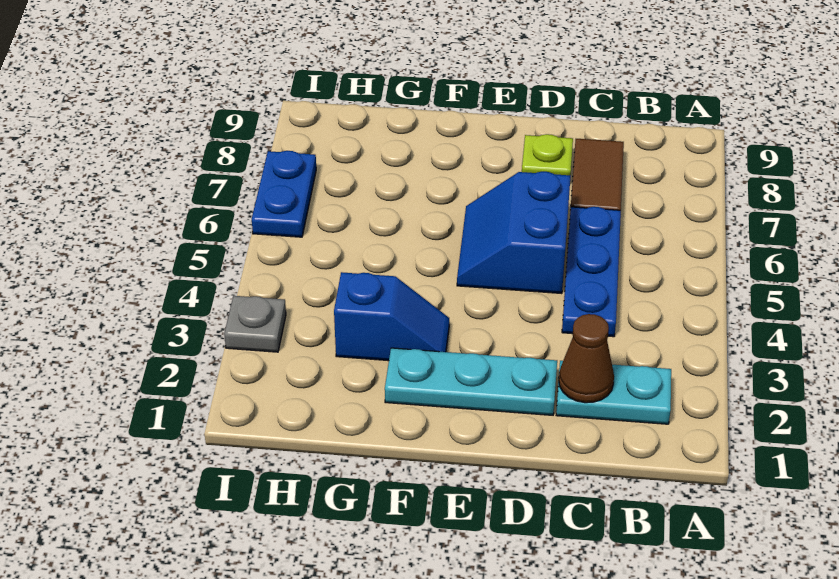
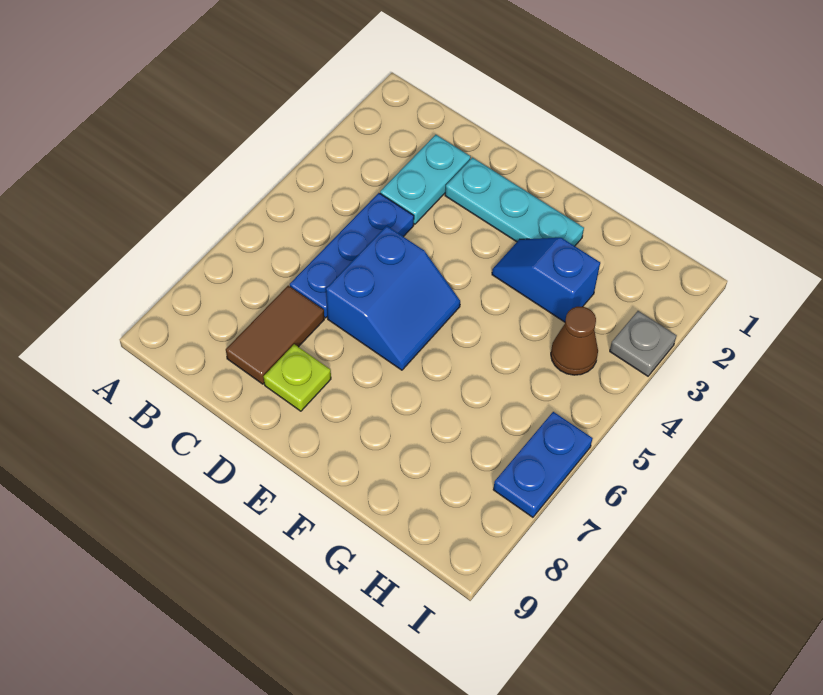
cyan 1x2 plate [556,361,671,424] -> cyan 1x2 plate turned to [380,135,471,224]
brown 1x1 cone [559,314,614,403] -> brown 1x1 cone moved to [551,307,598,375]

